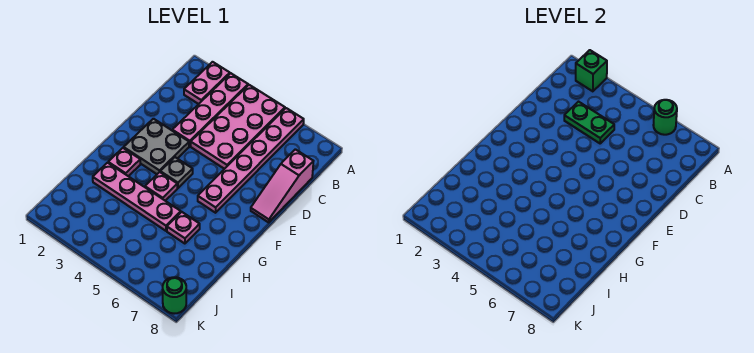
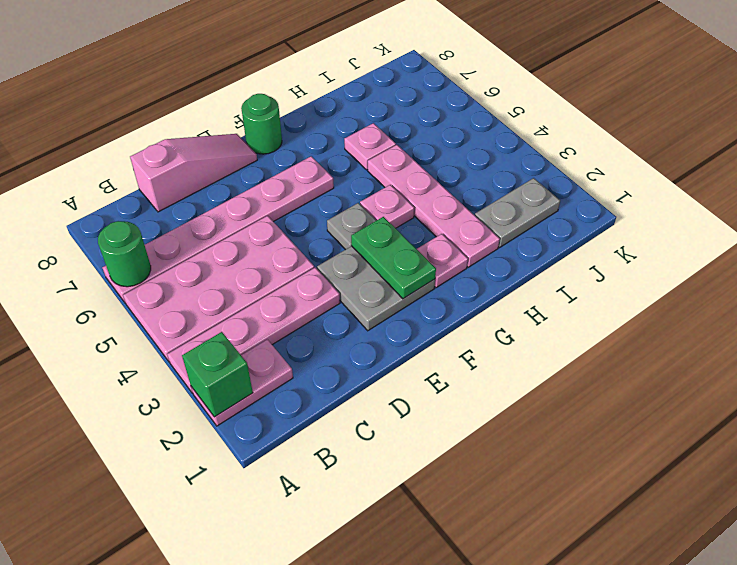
green 1x2 plate [564,102,614,143] -> green 1x2 plate moved to [351,217,436,299]
none -> grey 1x2 plate [475,178,560,248]
green 1x1 round brick [163,277,186,314] -> green 1x1 round brick moved to [241,94,282,154]

